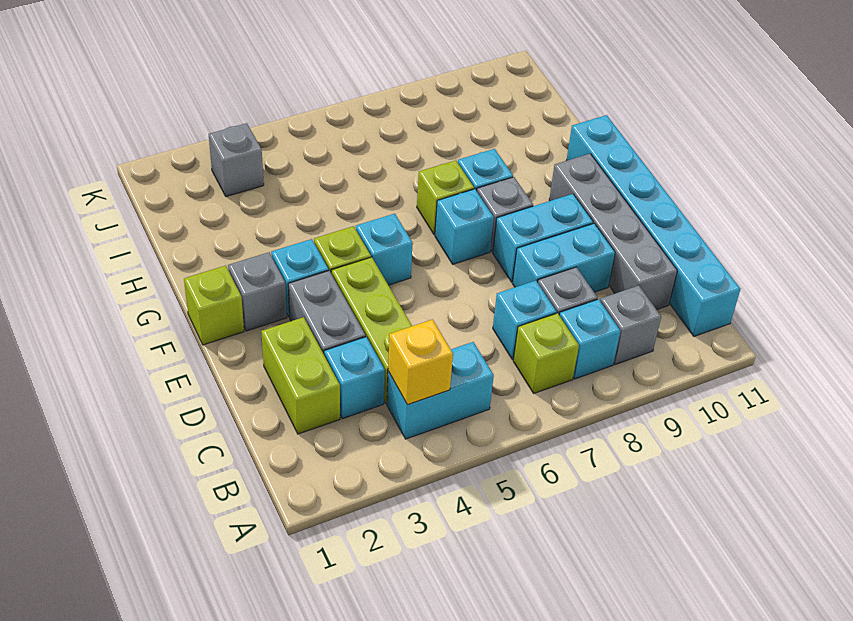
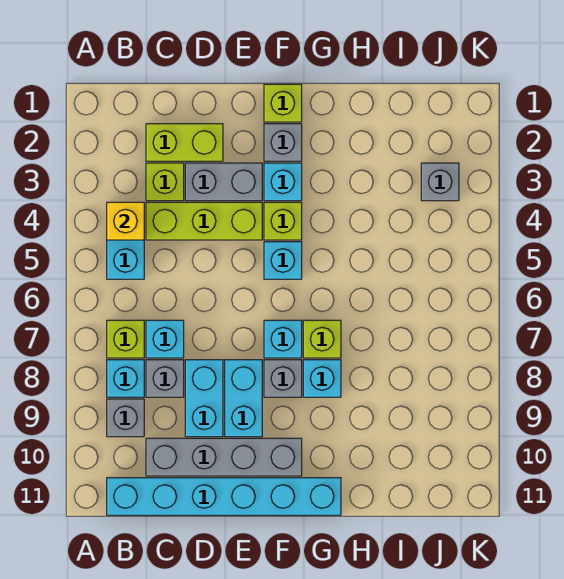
cyan 1x1 brick [324,337,385,419] -> lime 1x1 brick [146,163,184,201]

